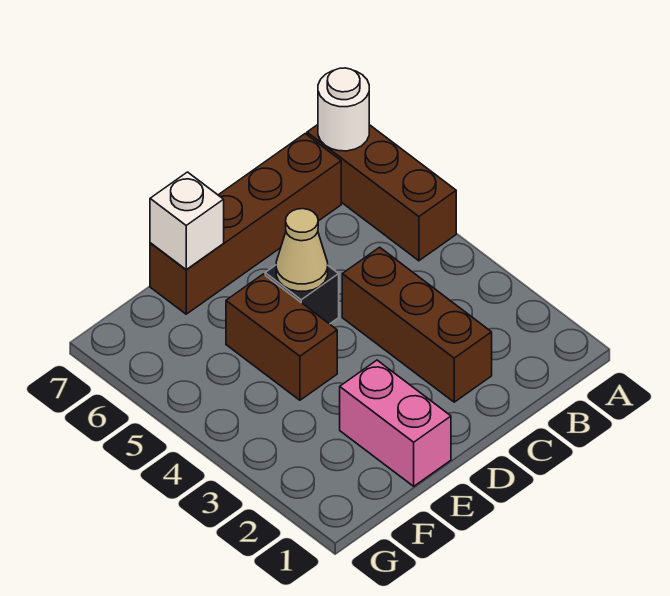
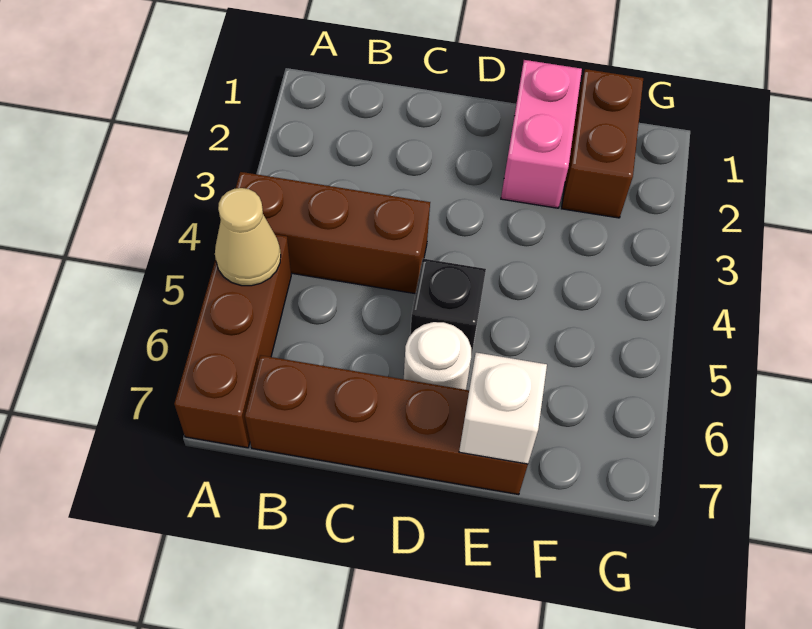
white 1x1 round brick [318,68,369,151] -> white 1x1 round brick moved to [404,322,471,390]
brown 1x3 brick [342,247,492,402] -> brown 1x3 brick turned to [235,172,430,294]
tan 1x1 cone [276,209,328,291] -> tan 1x1 cone moved to [215,188,281,286]
brown 1x2 brick [226,274,337,400] -> brown 1x2 brick moved to [562,69,643,218]

